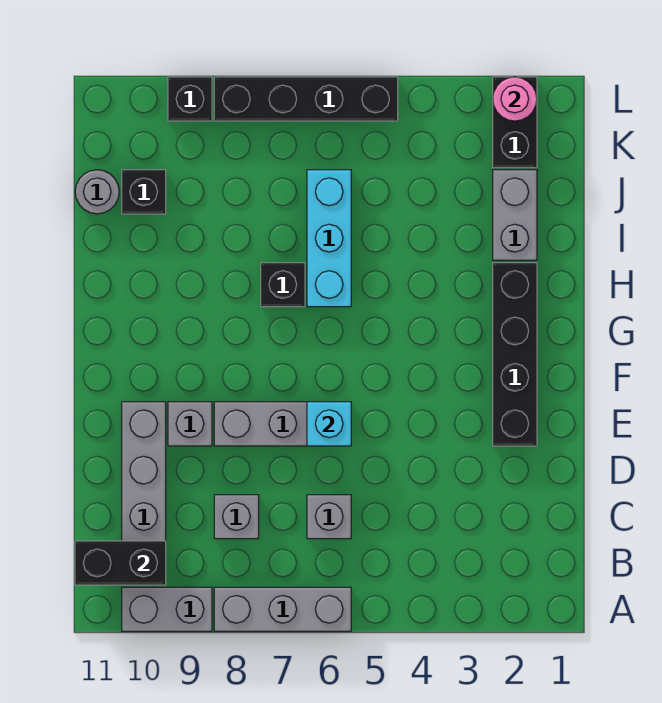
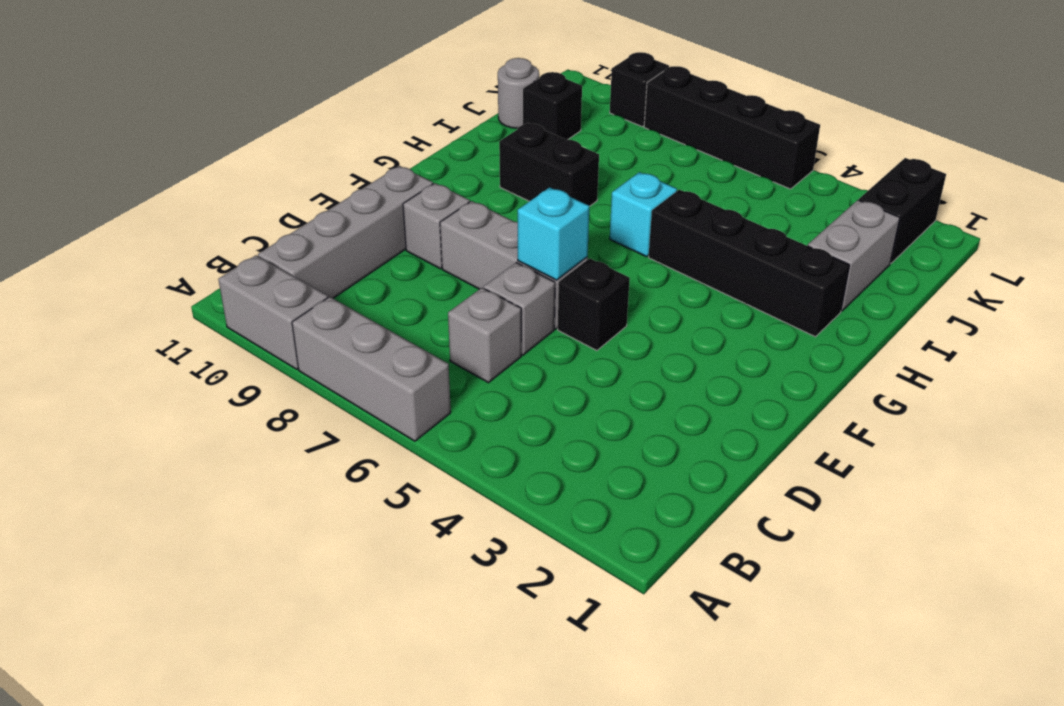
black 1x2 brick [75,541,166,585] -> black 1x2 brick moved to [499,123,599,206]
grey 1x1 brick [214,495,259,539] -> grey 1x1 brick moved to [484,263,555,355]
black 1x4 brick [493,263,537,446] -> black 1x4 brick turned to [649,190,849,337]
cyan 1x3 brick [307,170,351,307] -> cyan 1x1 brick [610,172,677,257]
black 1x1 brick [261,263,305,307] -> black 1x1 brick moved to [558,258,630,351]
pink 1x1 round brick [493,77,537,121] -> none

